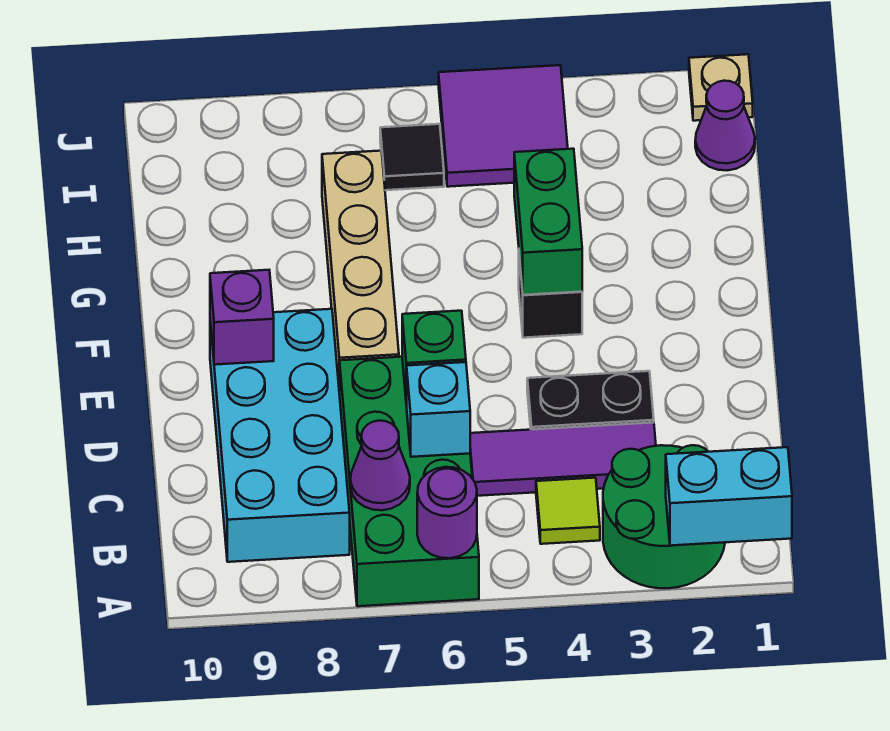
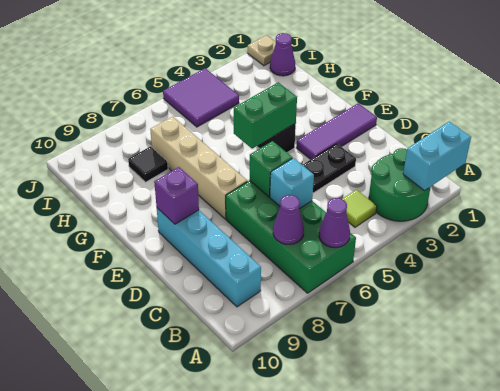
purple 1x1 round brick [417,467,477,558] -> purple 1x1 cone [319,198,350,248]
cyan 2x4 brick [210,309,350,562] -> cyan 1x4 brick [157,208,261,307]
purple 1x3 tile [470,423,656,496] -> purple 1x3 tile moved to [297,103,377,159]
green 1x2 brick [514,149,582,295] -> green 1x2 brick turned to [234,82,297,149]
black 1x1 tile [380,124,444,190] -> black 1x1 tile moved to [128,146,168,182]

